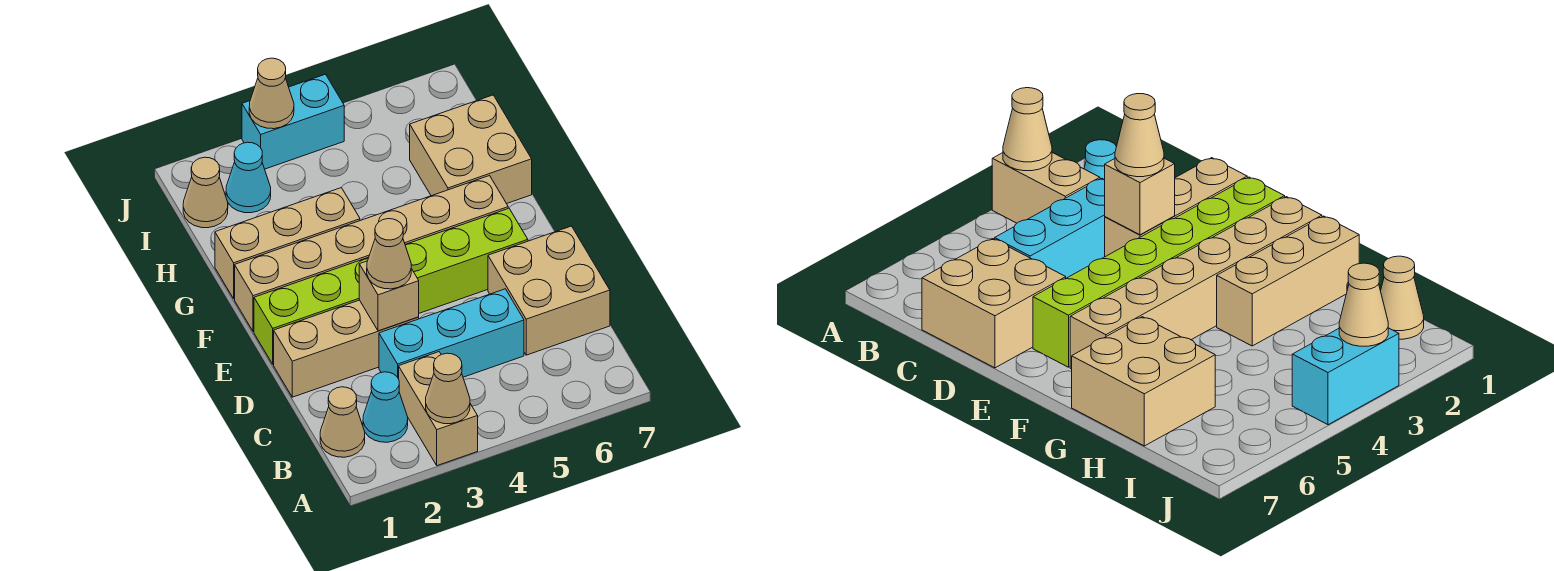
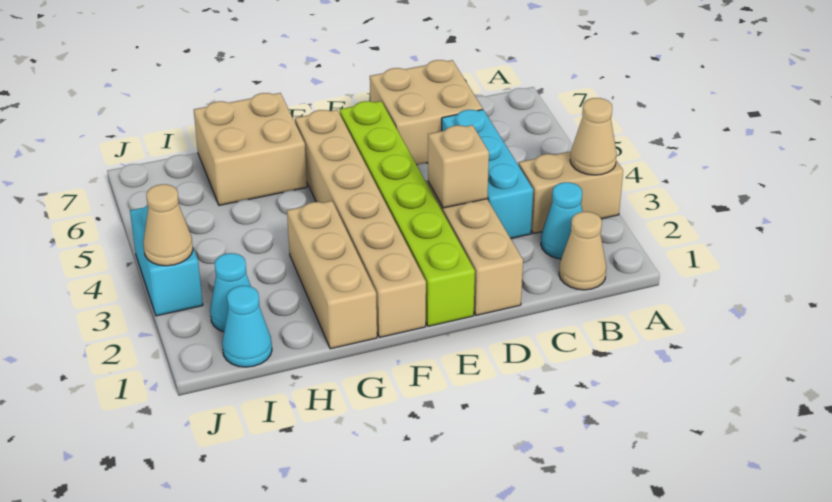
tan 1x1 cone [367,219,411,289] -> none
tan 1x1 cone [183,157,228,228] -> cyan 1x1 cone [222,286,272,367]

